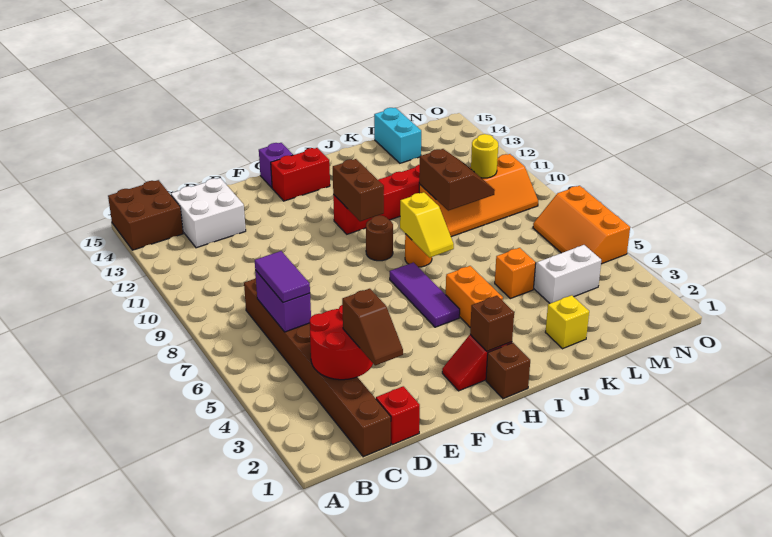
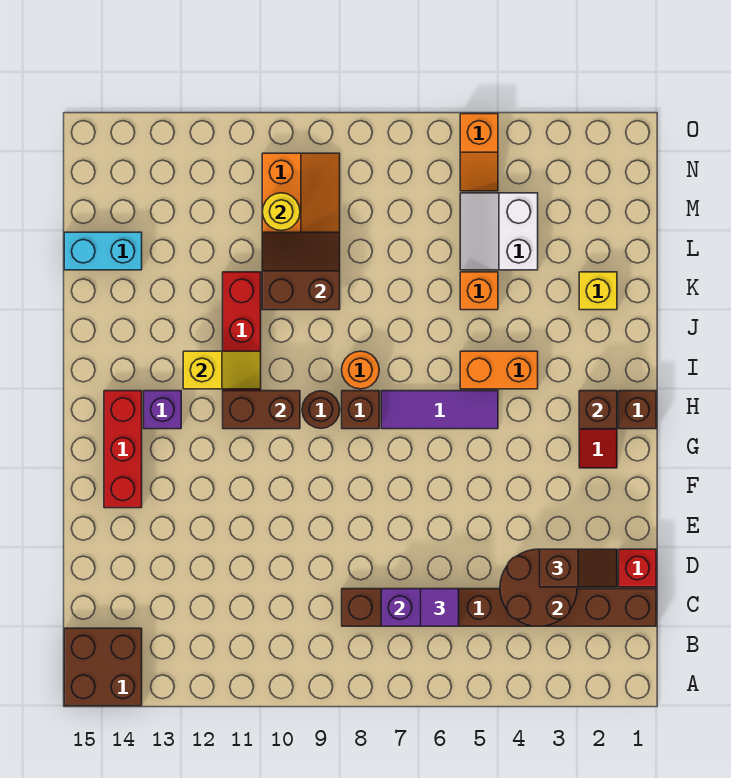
red 2x2 round brick [310,305,373,380] -> brown 2x2 round brick [500,549,577,626]
purple 1x2 tile [255,251,310,303] -> purple 1x1 tile [421,589,459,626]
white 2x2 brick [171,178,246,248] -> none
red 1x2 brick [271,148,330,201] -> red 1x3 brick [104,391,142,508]
purple 1x1 brick [259,143,293,188] -> purple 1x1 brick moved to [144,391,181,429]
none -> brown 1x1 brick [342,391,379,429]
yellow 1x2 slope [400,192,454,257] -> yellow 1x2 slope moved to [183,351,261,389]
orange 2x3 slope [533,186,630,264] -> orange 1x2 slope [460,114,498,191]

